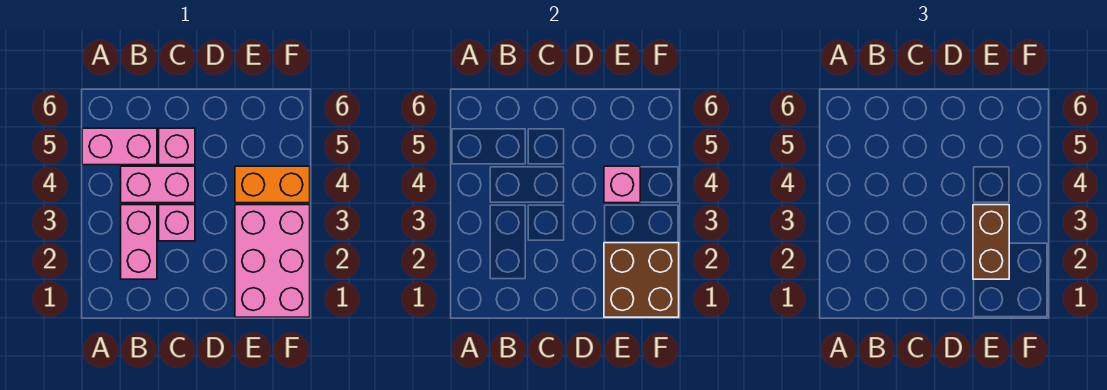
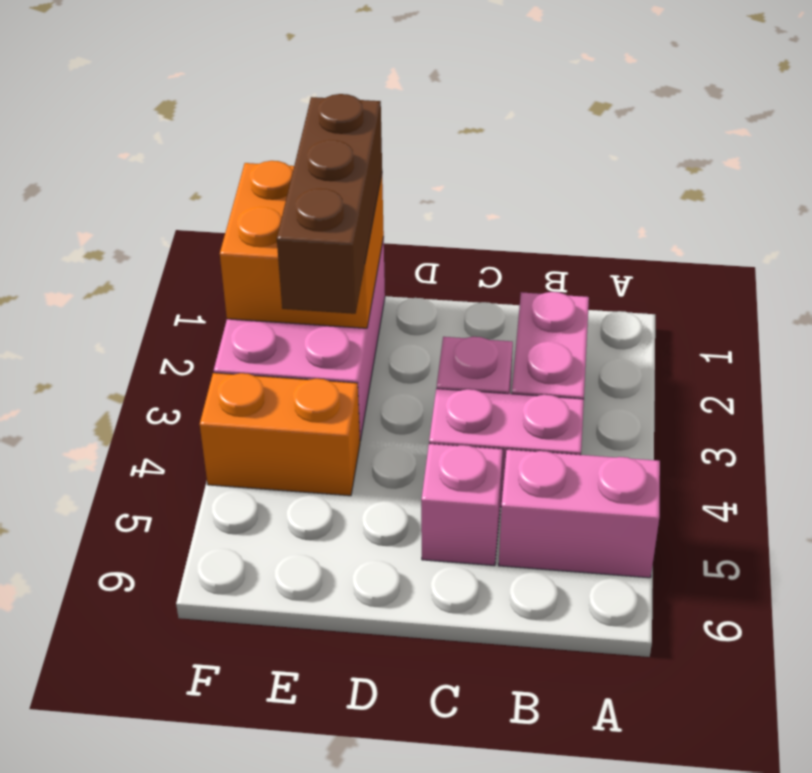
brown 2x2 brick [604,243,679,317] -> orange 2x2 brick [220,161,384,328]
brown 1x2 brick [973,205,1009,279] -> brown 1x3 brick [277,94,382,314]
pink 1x1 brick [604,166,640,203] -> none

